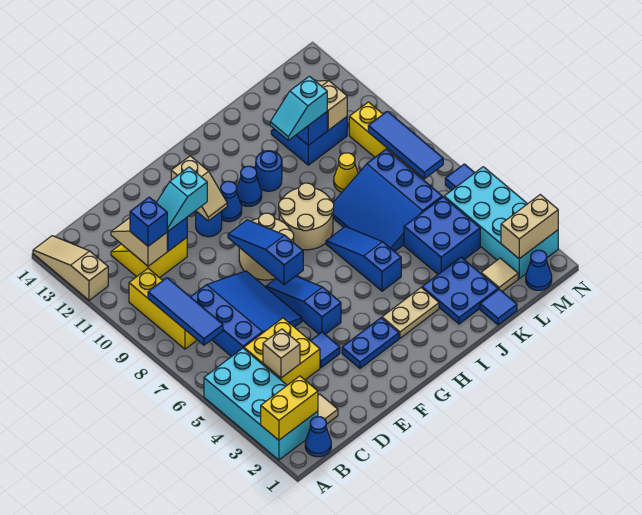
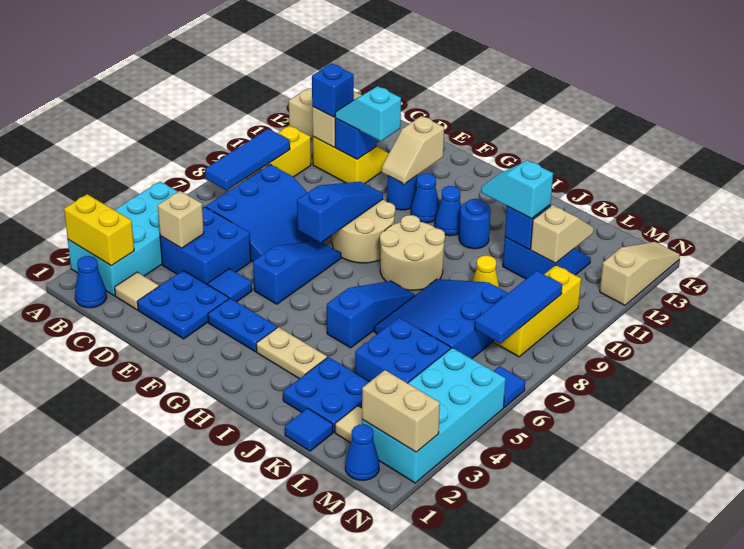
yellow 2x2 brick [244,318,320,385] -> blue 2x2 brick [160,207,251,285]
none -> blue 2x2 plate [137,270,229,339]
none -> tan 1x3 slope [600,242,680,305]

